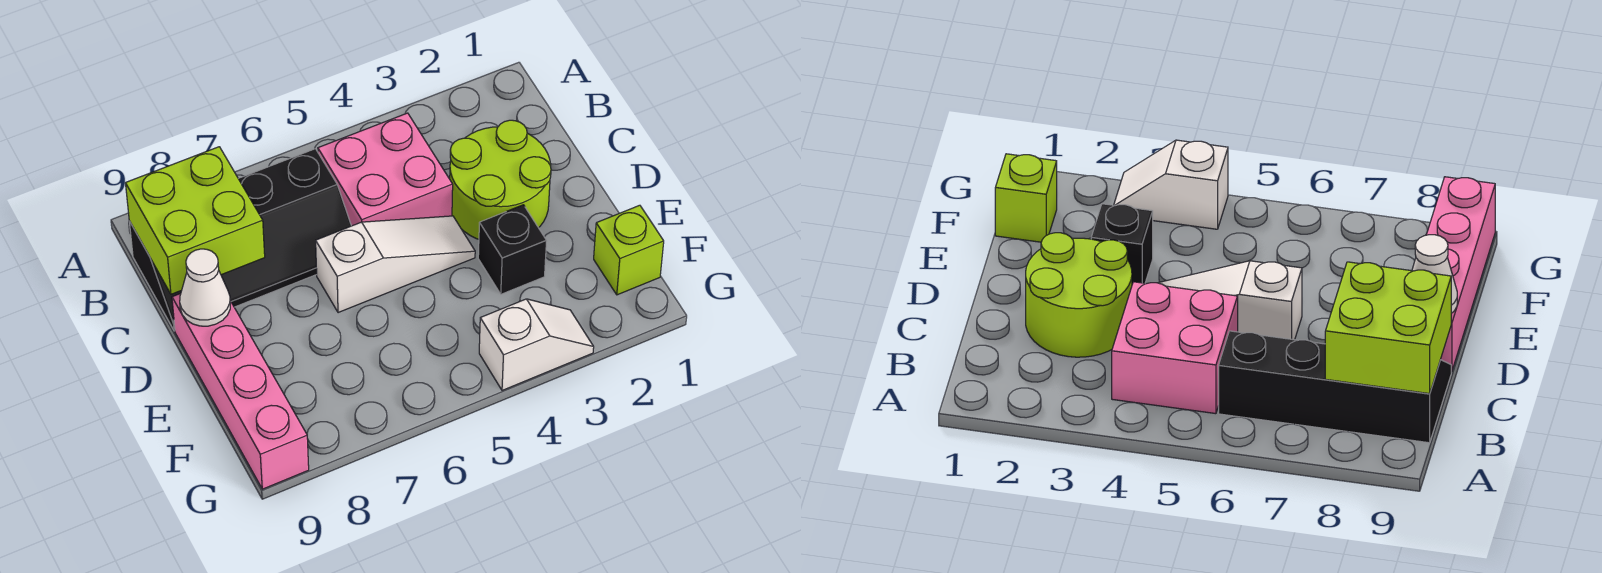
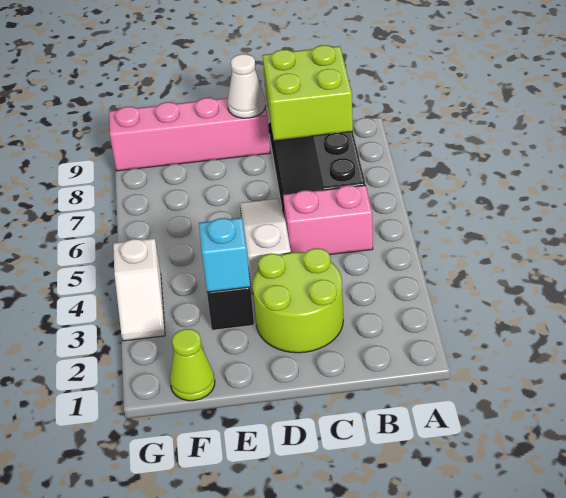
pink 2x2 brick [318,113,453,226] -> pink 1x2 brick [283,185,373,255]
white 1x3 slope [316,216,475,313] -> white 1x3 slope turned to [240,199,291,294]
none -> cyan 1x1 brick [199,218,250,292]
lime 1x1 brick [594,205,664,295] -> lime 1x1 cone [170,329,215,401]

